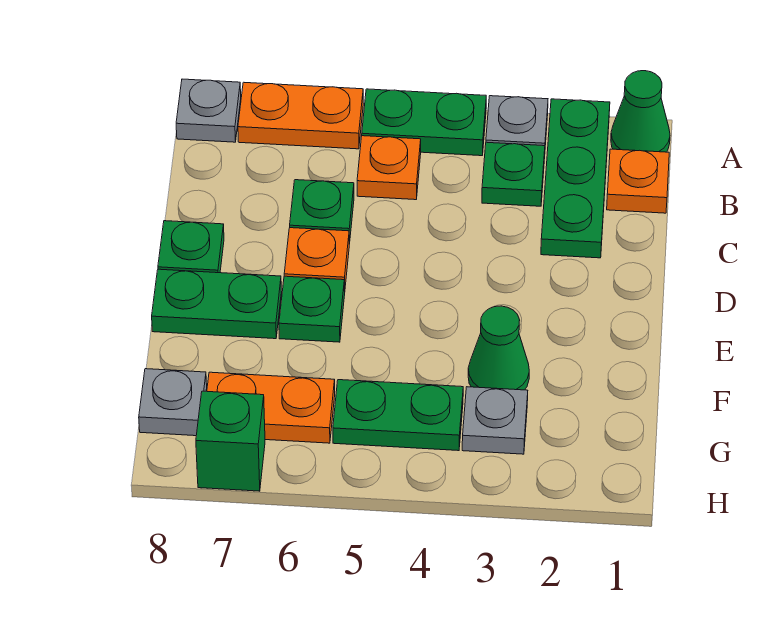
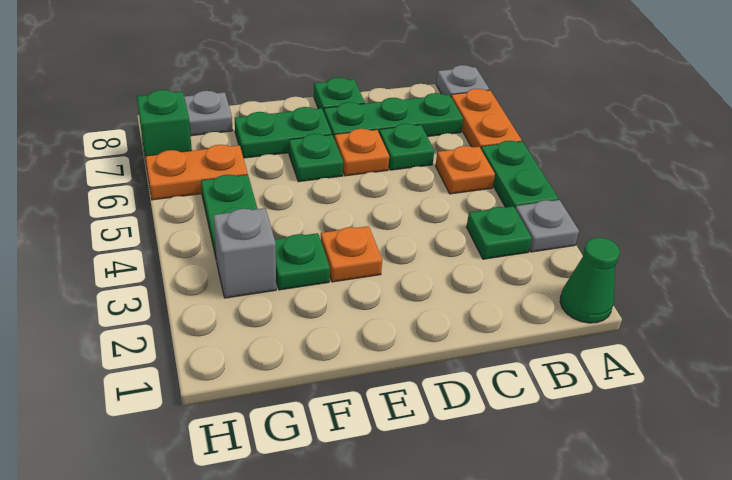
green 1x3 plate [541,99,610,258] -> green 1x3 plate moved to [324,93,463,139]
orange 1x1 plate [607,149,669,213] -> orange 1x1 plate moved to [321,226,382,282]
green 1x2 plate [152,269,281,339] -> green 1x2 plate turned to [235,107,332,158]
green 1x1 cone [468,306,529,390] -> green 1x1 plate [275,233,330,290]
grey 1x1 plate [462,387,528,454] -> grey 1x1 brick [213,208,276,298]
orange 1x2 plate [207,372,335,443] -> orange 1x2 plate turned to [145,145,248,200]

